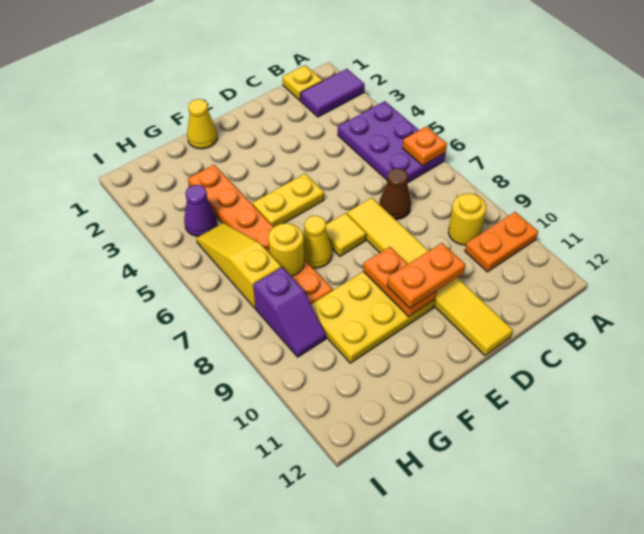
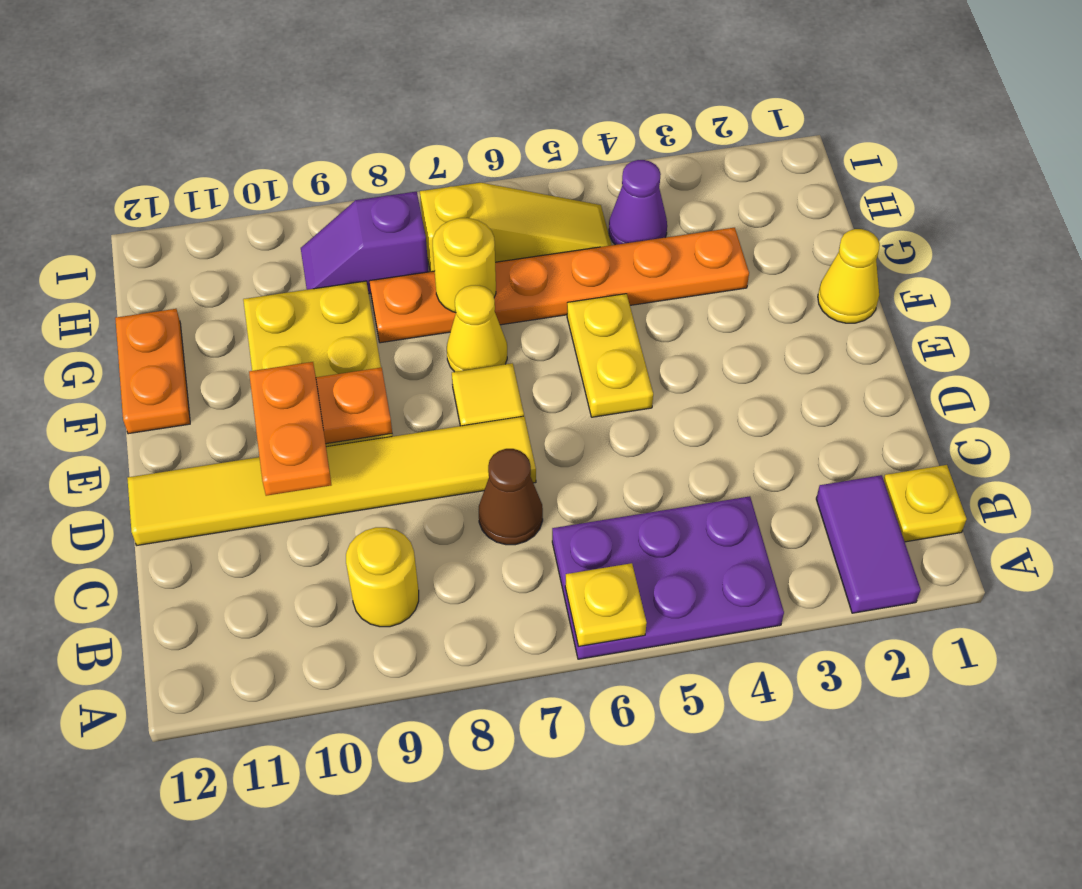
orange 1x1 plate [403,126,447,166] -> yellow 1x1 plate [565,563,647,647]
orange 1x2 plate [465,212,538,272] -> orange 1x2 plate moved to [115,309,190,434]

